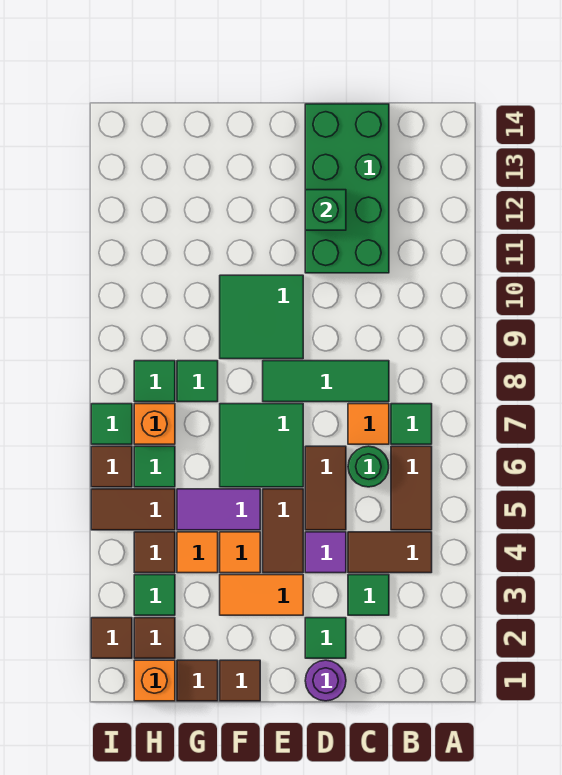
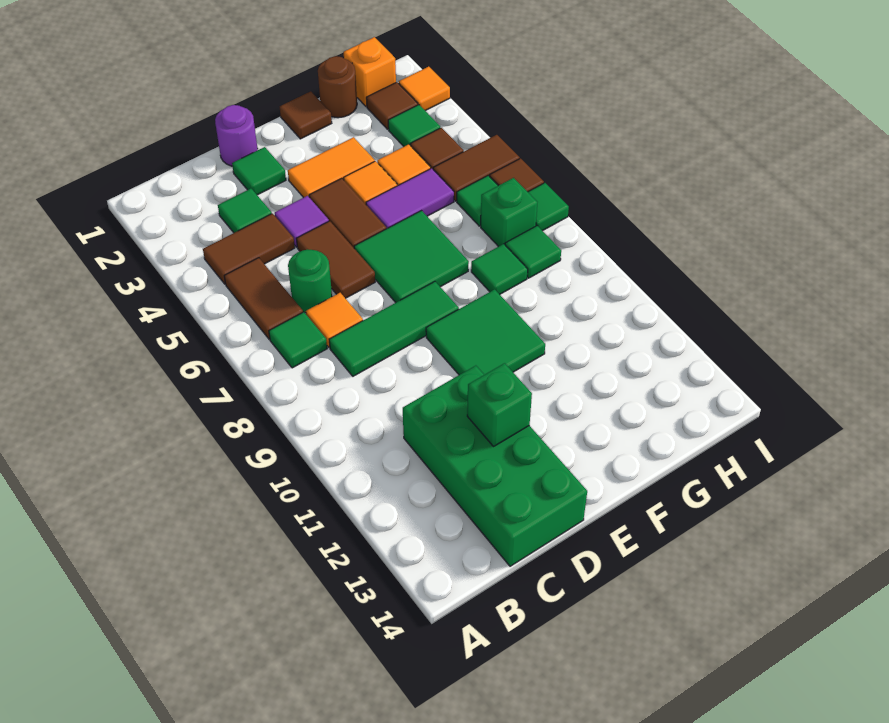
brown 1x1 tile [177,660,218,701] -> brown 1x1 round brick [318,56,357,118]
orange 1x1 brick [134,404,175,444] -> green 1x1 brick [481,178,537,247]
brown 1x1 tile [91,618,132,658] -> orange 1x1 tile [399,67,450,111]

